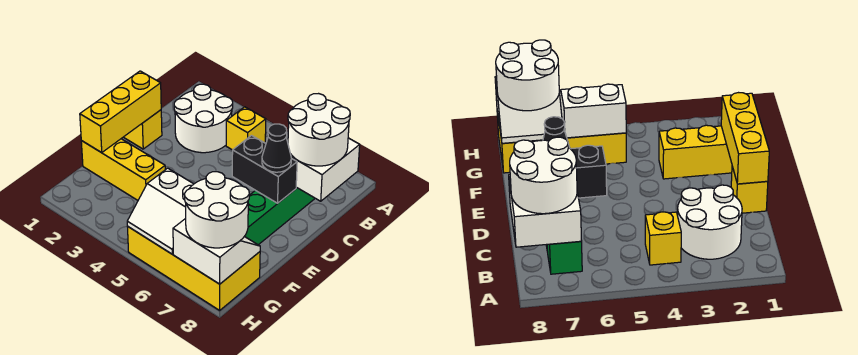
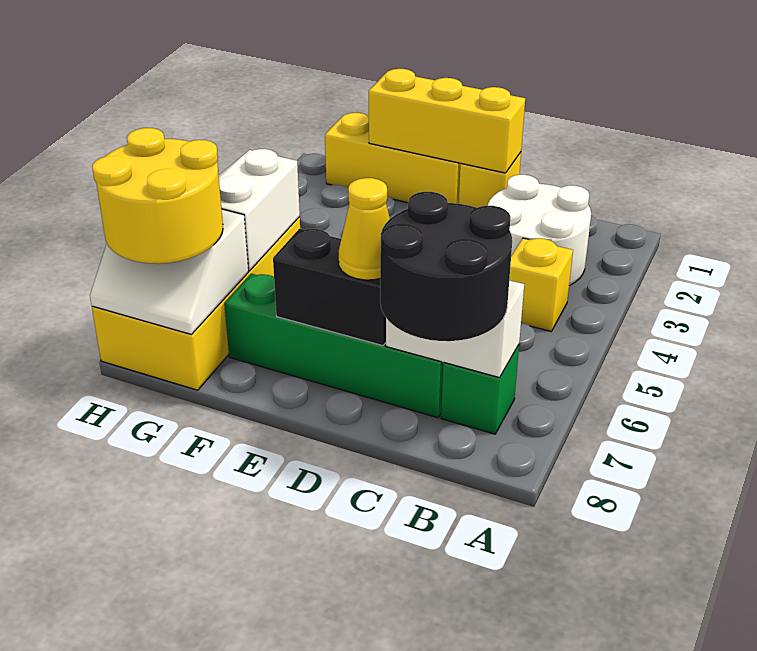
white 2x2 brick [287,138,360,201] -> white 1x2 brick [386,280,524,378]
white 2x2 round brick [288,94,350,166] -> black 2x2 round brick [380,192,512,341]
black 1x2 brick [232,136,297,203] -> black 1x2 brick turned to [273,229,386,346]
black 1x1 cone [262,124,291,172] -> yellow 1x1 cone [339,178,390,280]
yellow 1x3 brick [81,139,165,200] -> yellow 1x3 brick turned to [325,113,461,204]
white 2x2 slope [173,218,260,284] -> white 2x2 slope turned to [90,210,248,334]
white 2x2 round brick [185,172,249,248] -> yellow 2x2 round brick [92,128,223,264]

